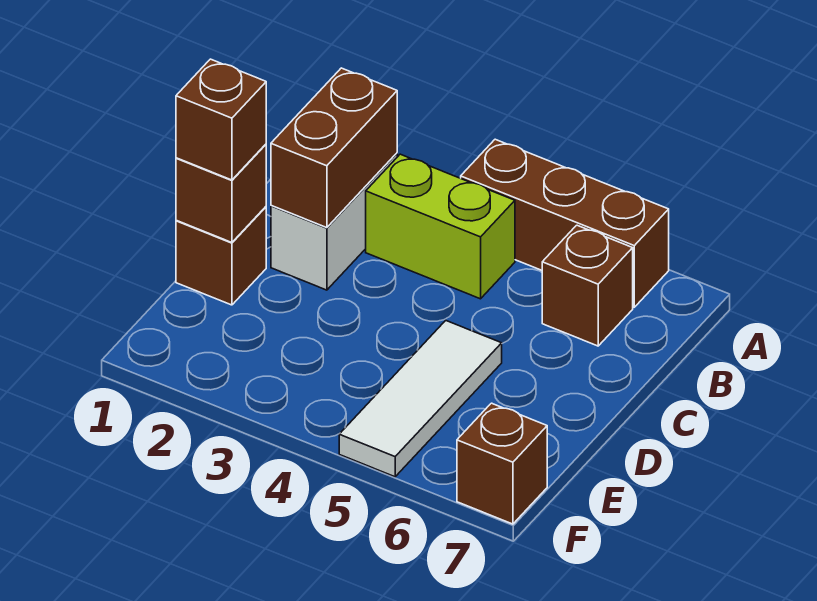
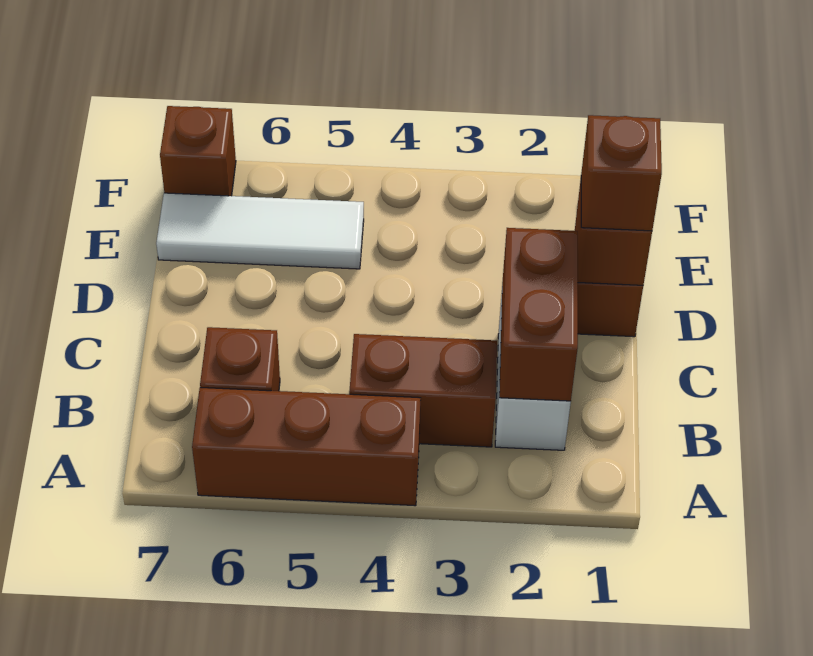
lime 1x2 brick [366,154,515,299] -> brown 1x2 brick [349,334,497,447]
white 1x3 tile [339,321,502,477] -> white 1x3 tile turned to [156,193,364,269]

